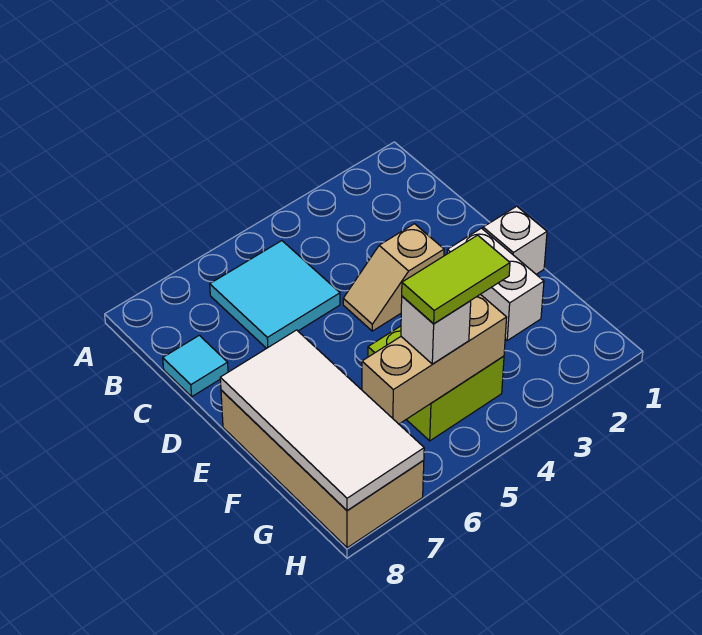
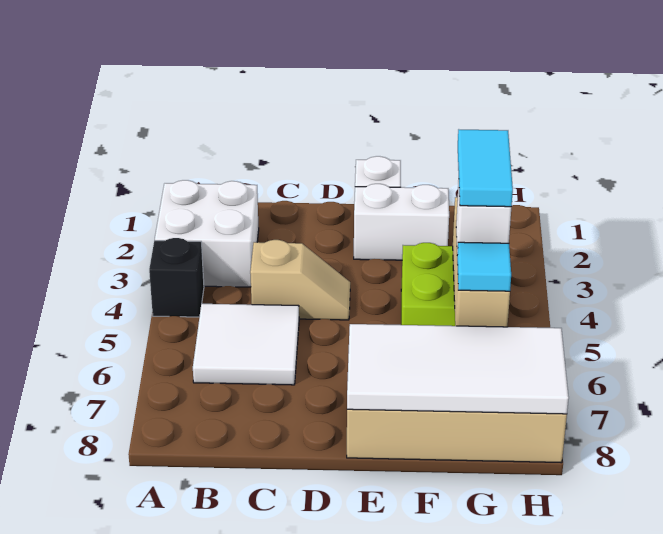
none -> white 2x2 brick [155,180,259,287]
none -> black 1x1 brick [149,238,204,317]
cyan 2x2 tile [210,241,340,349] -> white 2x2 tile [193,304,299,385]
cyan 1x1 tile [163,335,228,397] -> cyan 1x1 tile moved to [457,242,511,291]
tan 1x2 slope [343,224,444,331] -> tan 1x2 slope turned to [250,240,350,320]
lime 1x2 tile [402,235,510,324] -> cyan 1x2 tile [458,130,513,207]

